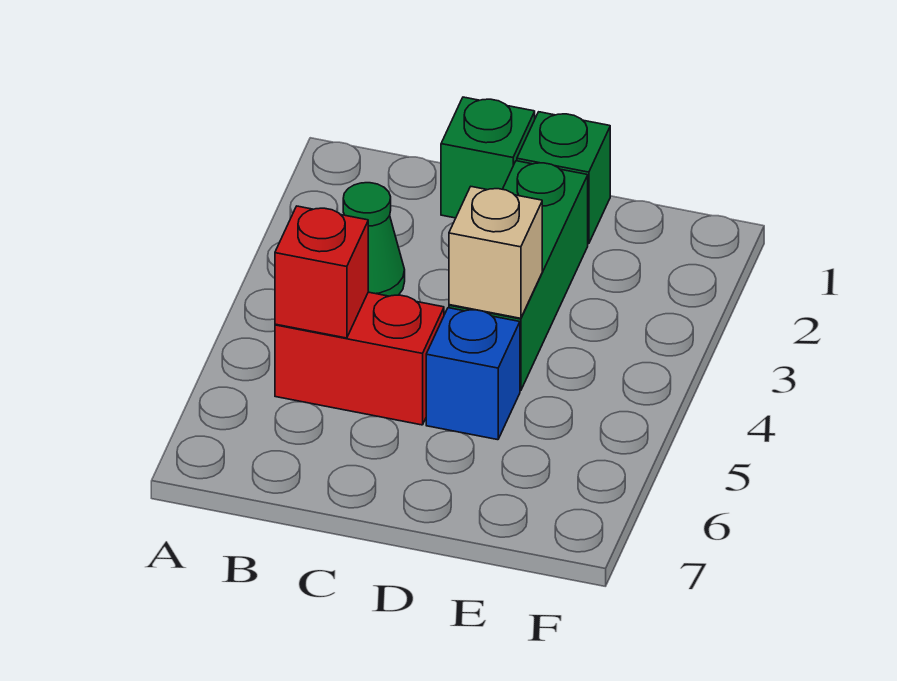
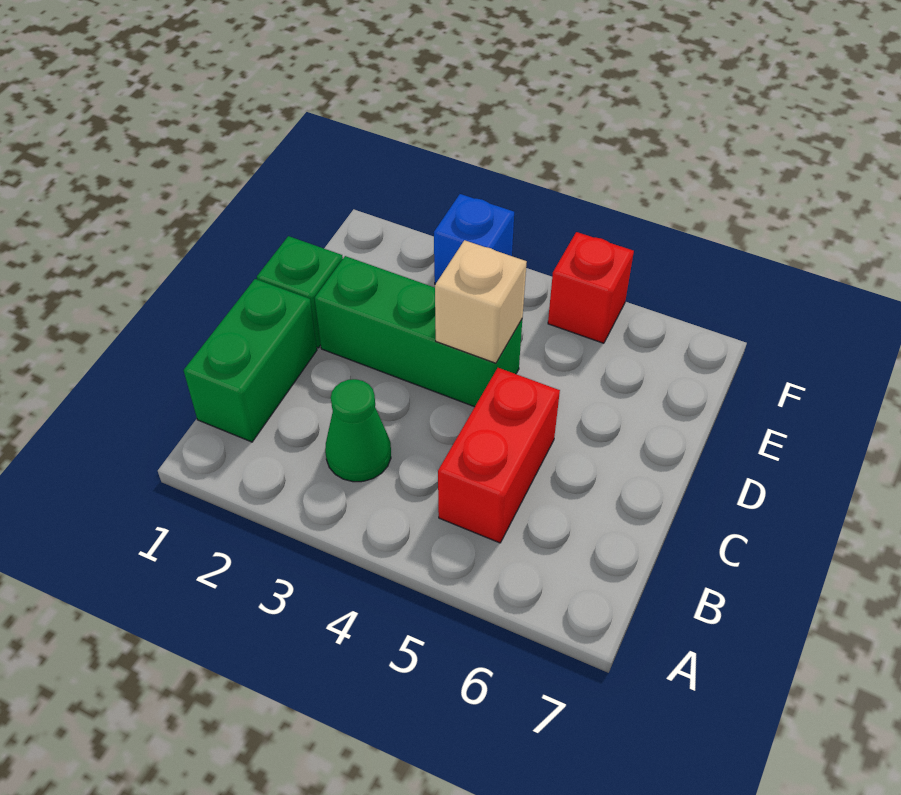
red 1x1 brick [275,206,368,338] -> red 1x1 brick moved to [548,232,634,343]
green 1x1 brick [441,97,535,218] -> green 1x2 brick [184,279,317,442]
blue 1x1 brick [426,308,520,440] -> blue 1x1 brick moved to [434,194,514,284]

